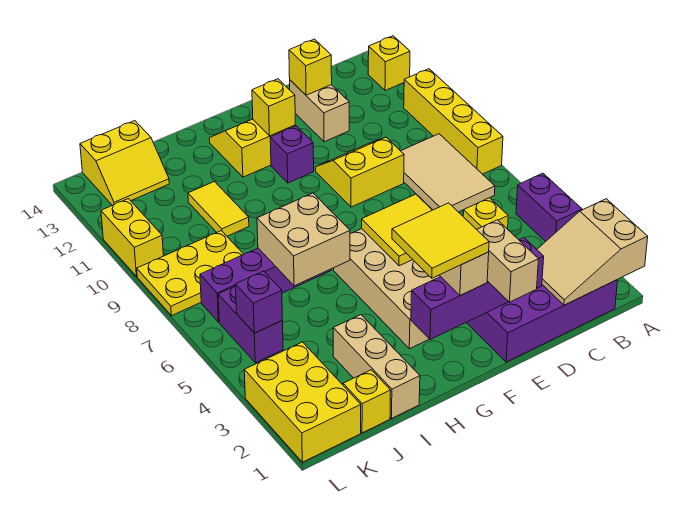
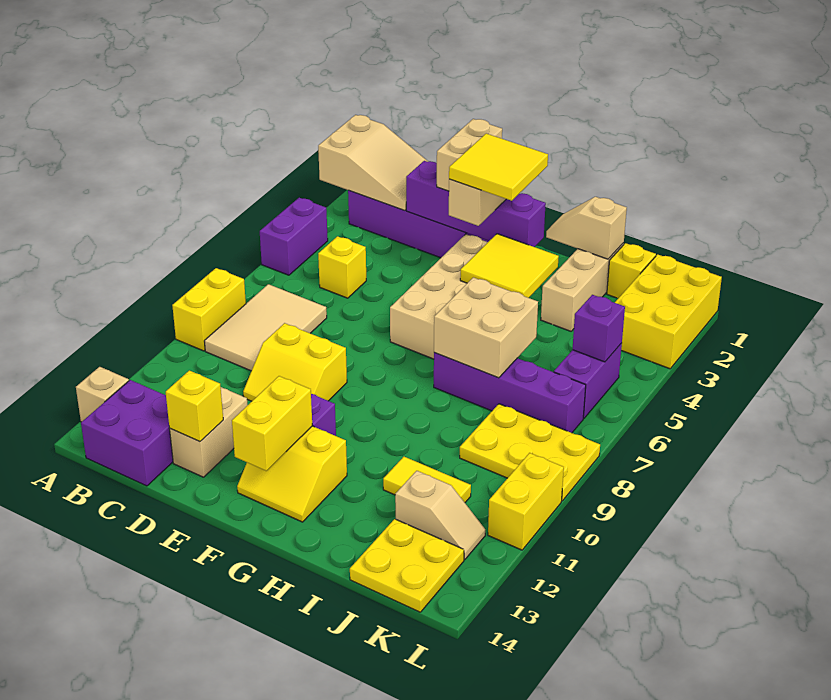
yellow 1x4 brick [404,69,503,174] -> yellow 1x2 brick [172,268,246,351]
yellow 1x1 brick [368,36,410,91] -> tan 1x1 brick [76,367,129,422]
none -> purple 2x2 brick [81,380,173,486]
yellow 2x2 tile [362,194,432,266] -> yellow 2x2 tile moved to [460,234,559,298]
yellow 1x1 brick [252,79,295,136] -> yellow 1x2 brick [232,376,312,471]
none -> tan 1x2 slope [546,197,627,259]
yellow 1x2 tile [188,182,249,236] -> yellow 1x2 tile turned to [383,457,471,502]
none -> tan 1x2 slope [395,471,485,560]
yellow 2x2 slope [80,121,169,205] -> yellow 2x2 plate [350,519,464,612]

